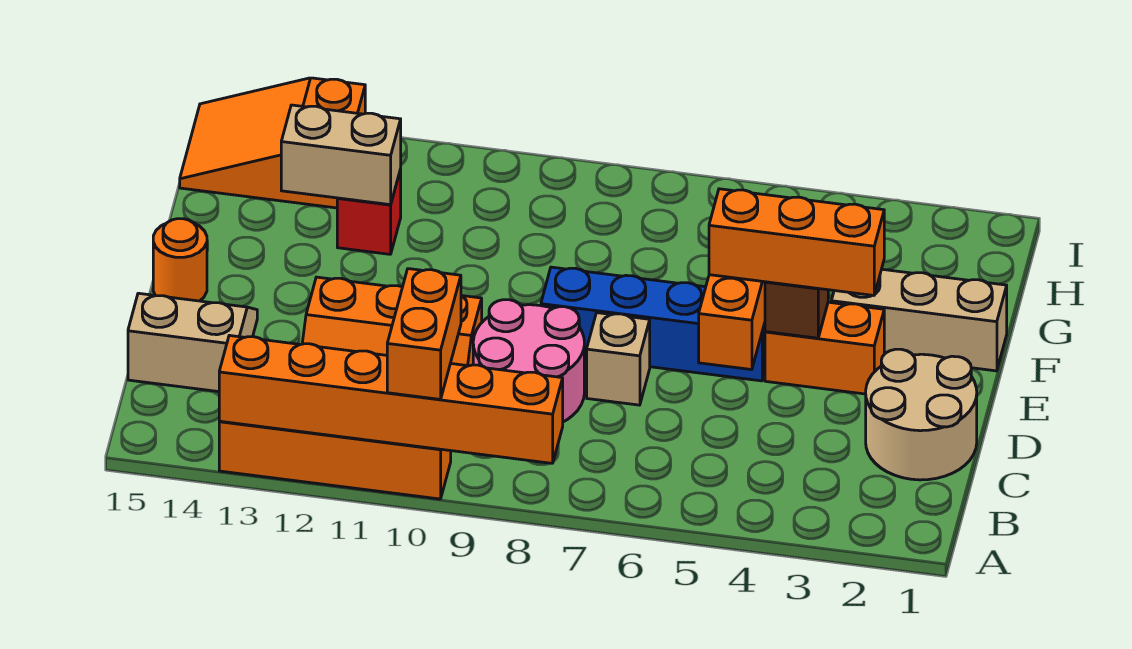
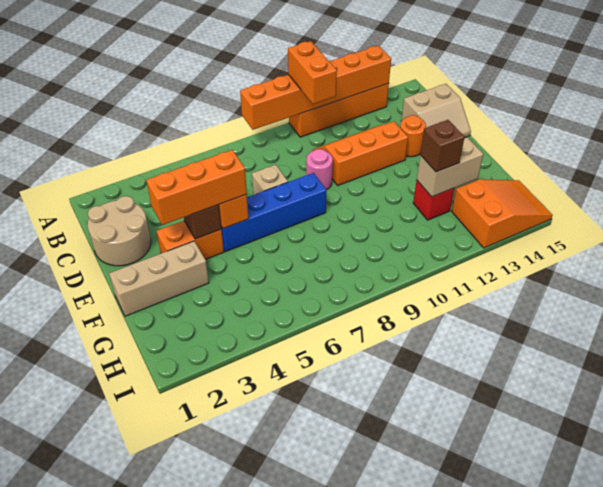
pink 2x2 round brick [473,300,584,422] -> pink 1x1 round brick [306,149,333,190]
orange 1x1 round brick [153,219,207,301] -> orange 1x1 round brick moved to [400,115,426,157]
none -> brown 1x1 brick [420,120,464,172]

